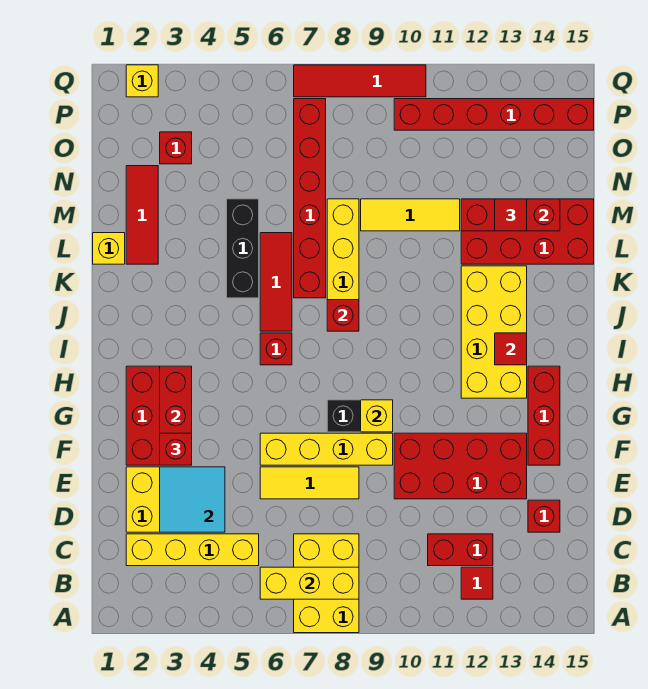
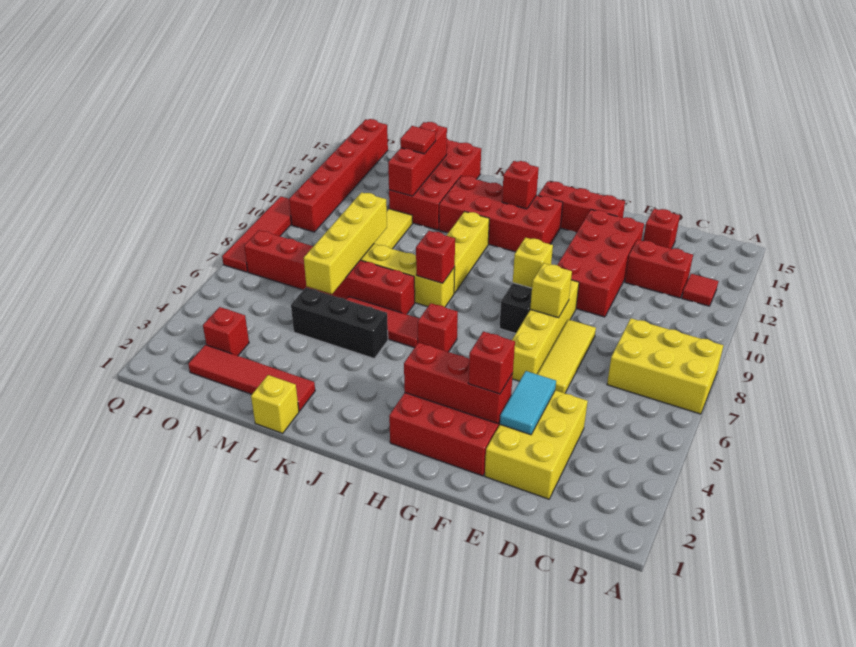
yellow 1x3 brick [260,567,359,599] -> yellow 1x3 brick moved to [446,212,489,293]
yellow 1x4 brick [126,534,259,566] -> yellow 1x4 brick moved to [304,192,387,294]
red 1x2 brick [428,534,493,566] -> red 1x2 brick turned to [625,240,693,298]
cyan 2x2 tile [160,467,225,532] -> cyan 1x2 tile [500,371,556,435]
yellow 2x4 brick [461,266,527,398] -> red 2x4 brick [439,176,563,252]
red 1x1 tile [495,333,527,365] -> red 1x1 brick [502,161,539,209]
red 1x3 tile [126,166,158,264] -> red 1x4 tile [188,345,315,411]
yellow 1x1 brick [126,65,158,97] -> yellow 1x1 brick moved to [530,263,572,318]

